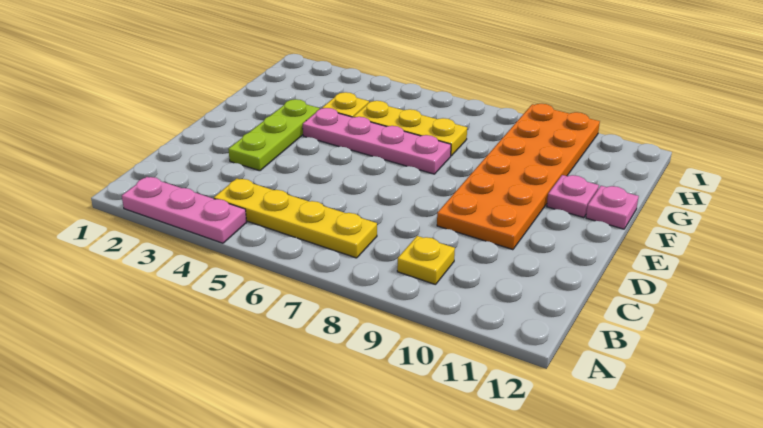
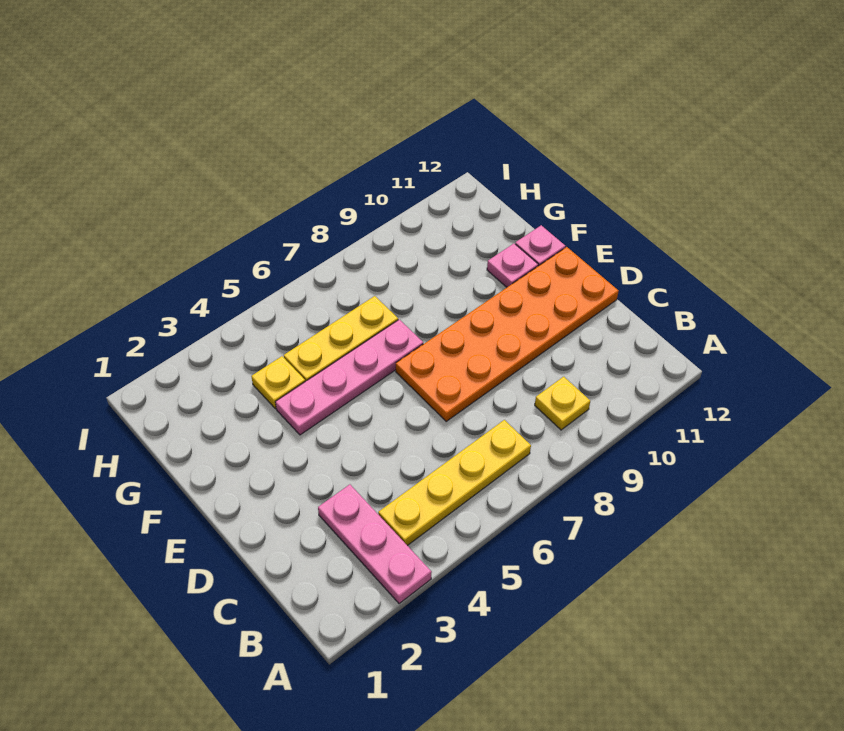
pink 1x3 plate [122,177,247,243] -> pink 1x3 plate turned to [318,484,432,604]
lime 1x3 plate [228,99,320,171] -> none
orange 2x6 plate [437,104,600,250] -> orange 2x6 plate turned to [396,247,619,421]

